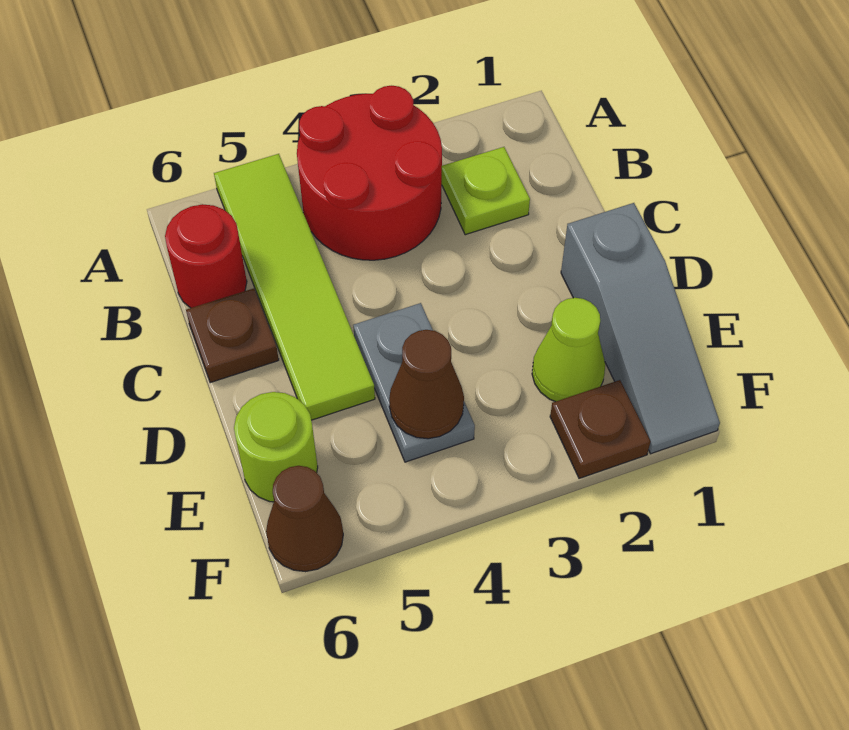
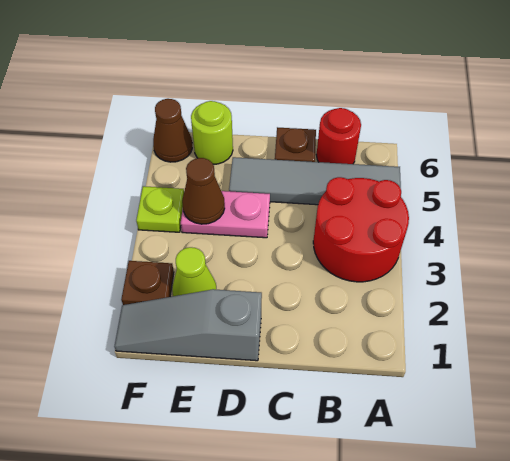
lime 1x4 tile [214,154,375,420] -> grey 1x4 tile [229,157,401,205]
lime 1x1 plate [442,147,530,235] -> lime 1x1 plate moved to [136,186,184,232]
grey 1x2 plate [353,303,475,462] -> pink 1x2 plate [181,191,270,238]

